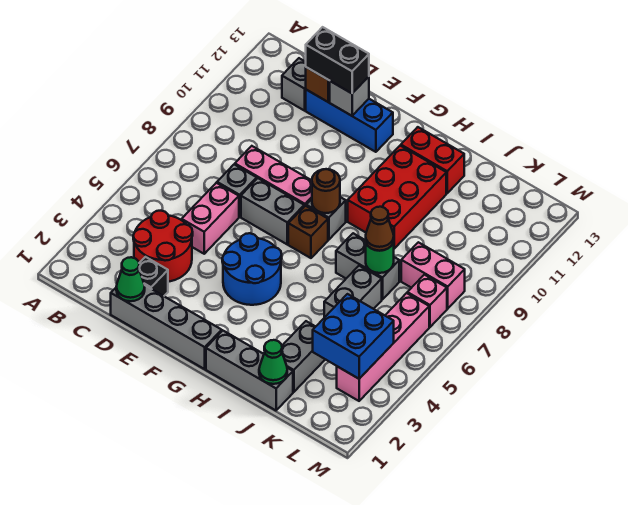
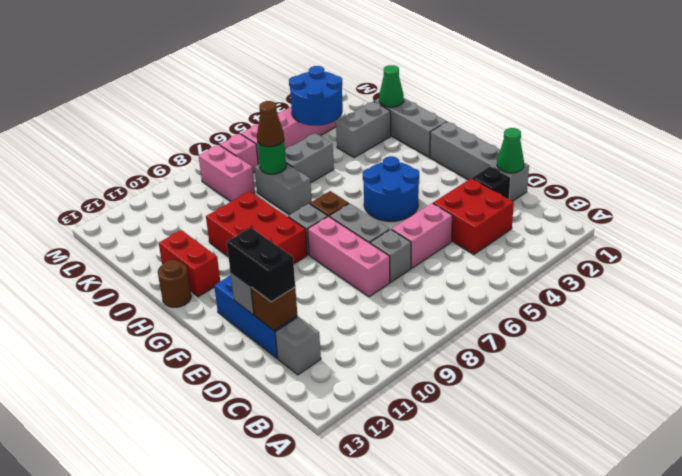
red 2x2 round brick [133,211,193,282] -> red 2x2 brick [433,178,514,254]
brown 1x1 round brick [312,169,340,213] -> brown 1x1 round brick moved to [158,260,191,307]
red 2x3 brick [348,146,446,249] -> red 2x3 brick turned to [206,191,307,264]
blue 2x2 brick [313,294,394,379] -> blue 2x2 round brick [289,66,343,126]

